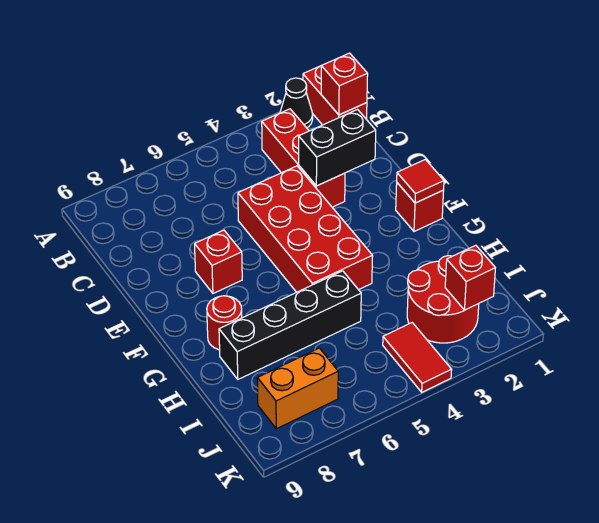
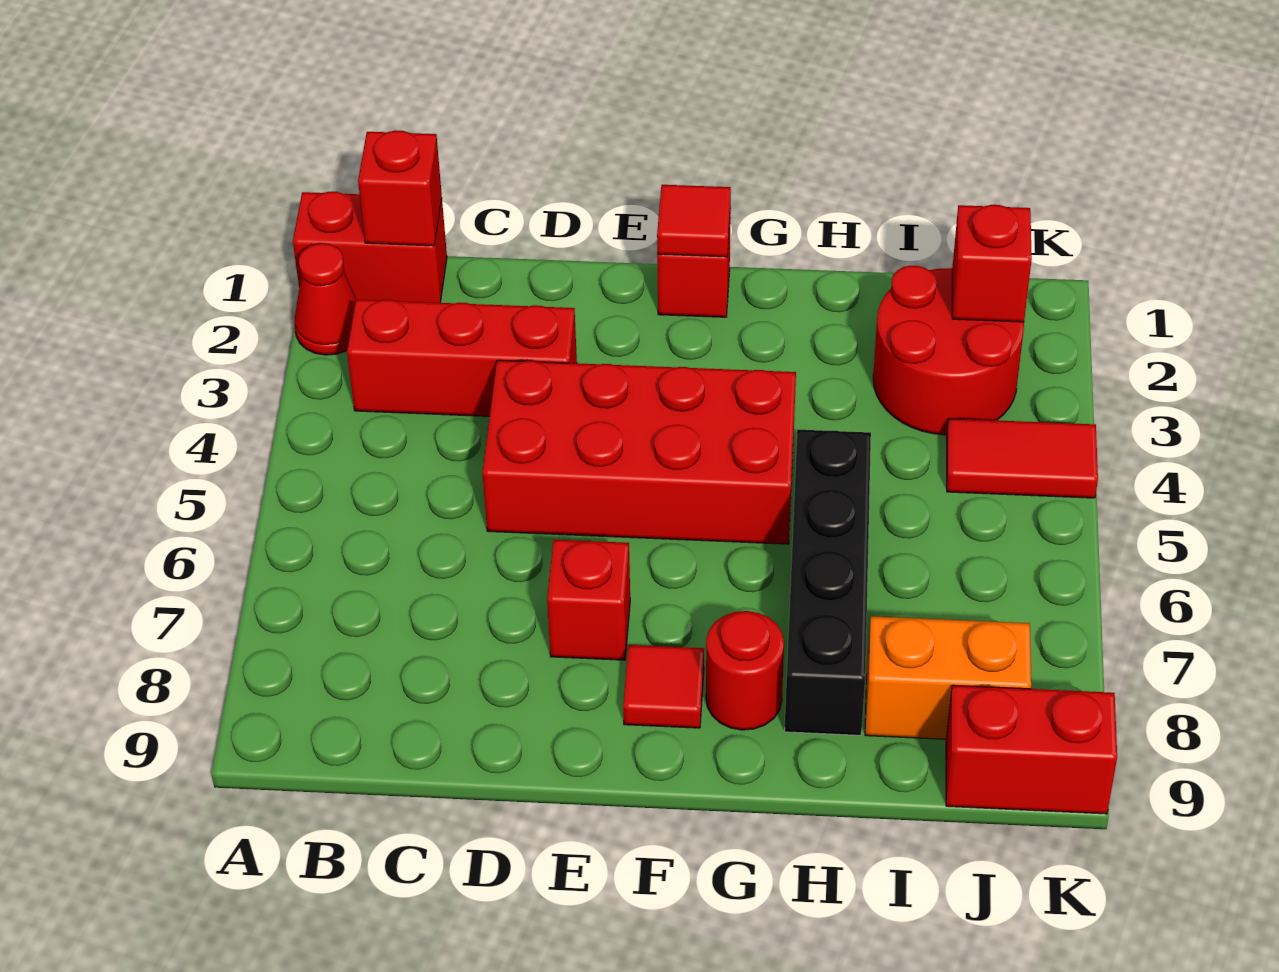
black 1x1 cone [280,78,313,128] -> red 1x1 cone [295,243,356,355]
black 1x2 brick [299,110,376,186] -> none
none -> red 1x1 tile [623,645,704,728]
orange 1x2 brick [257,348,338,429] -> orange 1x2 brick turned to [865,616,1031,739]
none -> red 1x2 brick [946,685,1117,814]

